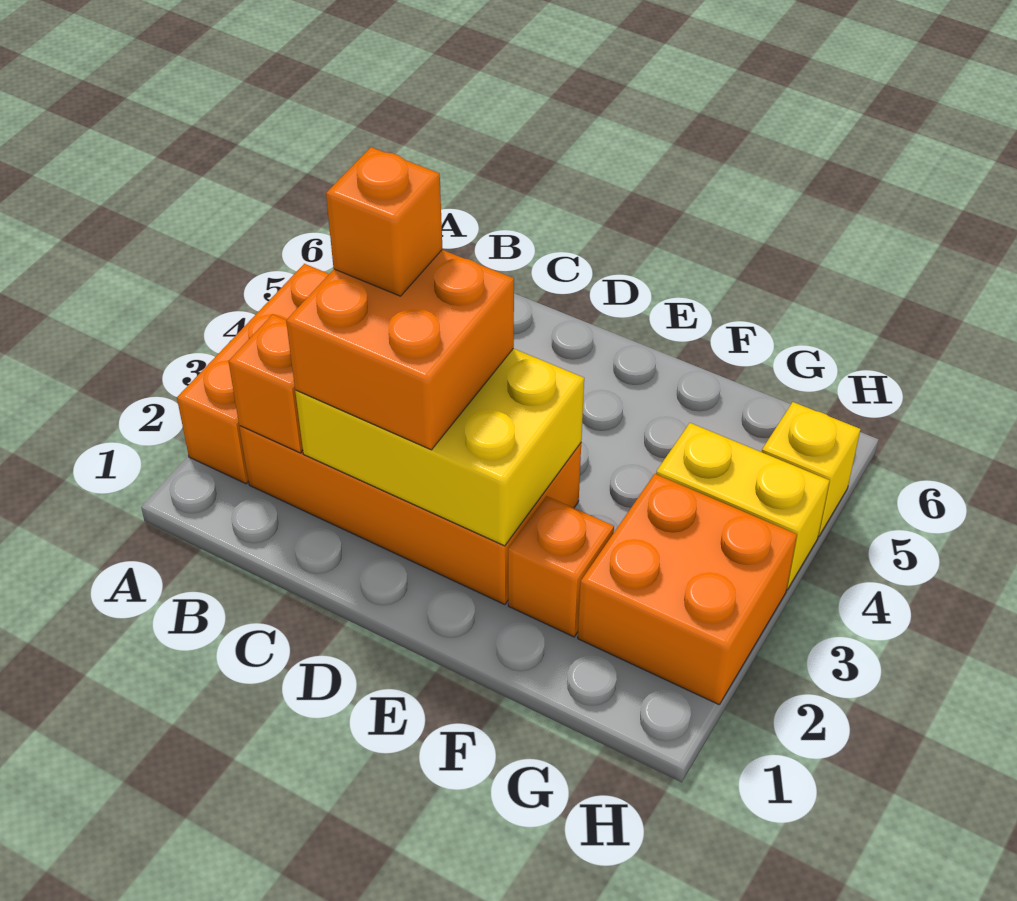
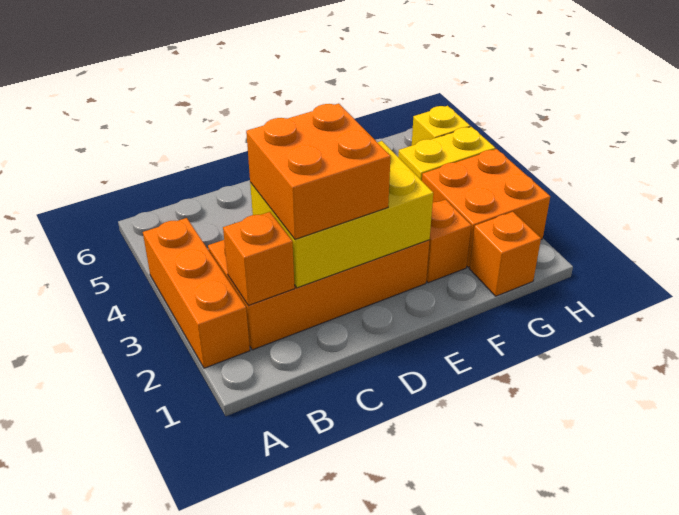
orange 1x1 brick [326,147,442,296] -> orange 1x1 brick moved to [469,212,541,296]

